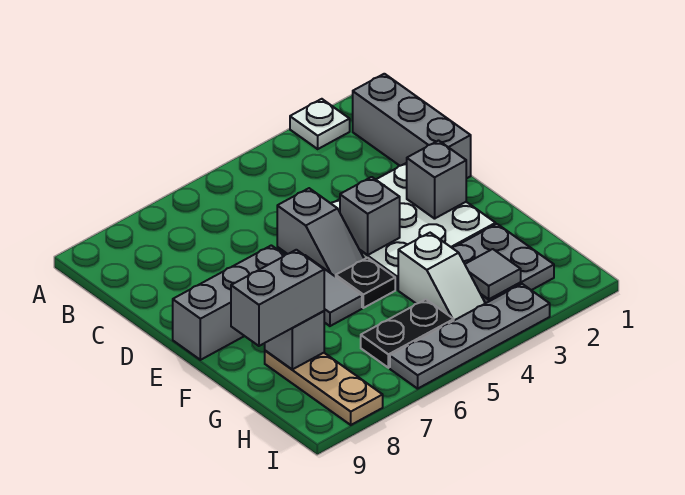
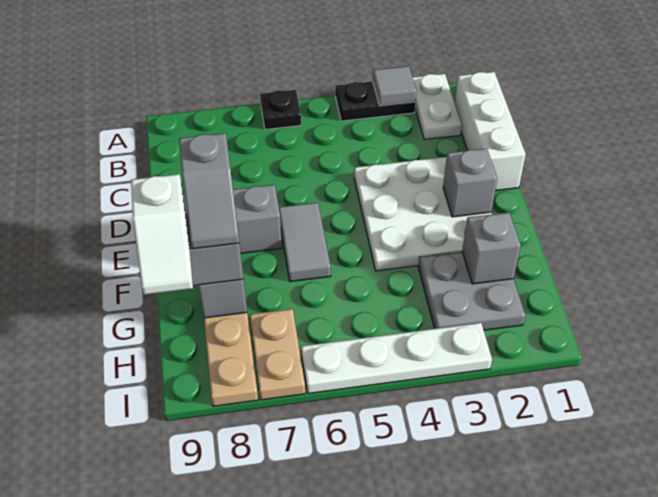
white 1x1 plate [290,99,350,149] -> white 1x2 plate [412,74,462,140]
grey 1x3 brick [353,74,471,179] -> white 1x3 brick [455,72,526,191]
grey 1x2 slope [277,188,364,277] -> grey 1x2 slope moved to [179,133,239,249]
grey 1x1 brick [340,177,400,255] -> grey 1x1 brick moved to [462,212,521,284]
black 1x1 plate [336,258,395,308] -> black 1x1 plate moved to [260,90,301,130]
white 1x2 slope [398,233,485,320] -> white 1x2 slope moved to [131,174,193,295]
grey 1x1 tile [465,249,521,299] -> grey 1x1 tile moved to [373,66,416,106]
black 1x2 plate [361,299,454,368] -> black 1x2 plate moved to [335,82,415,121]
none -> tan 1x2 plate [250,309,305,400]
grey 1x4 plate [390,284,550,389] -> white 1x4 plate [301,323,492,394]

